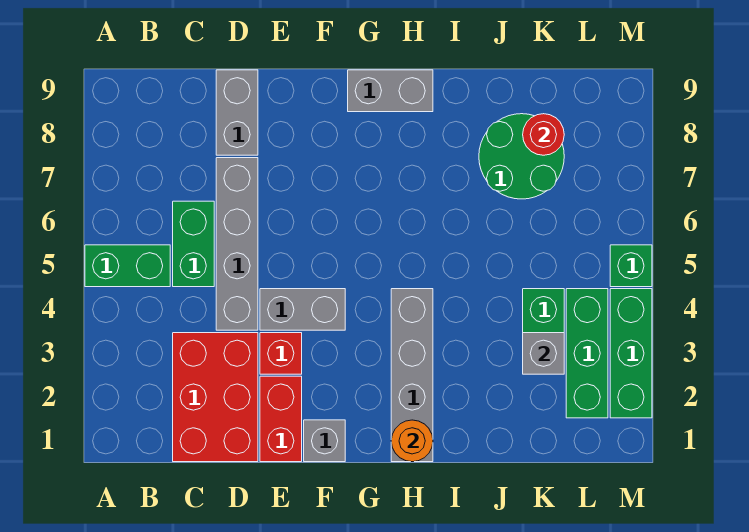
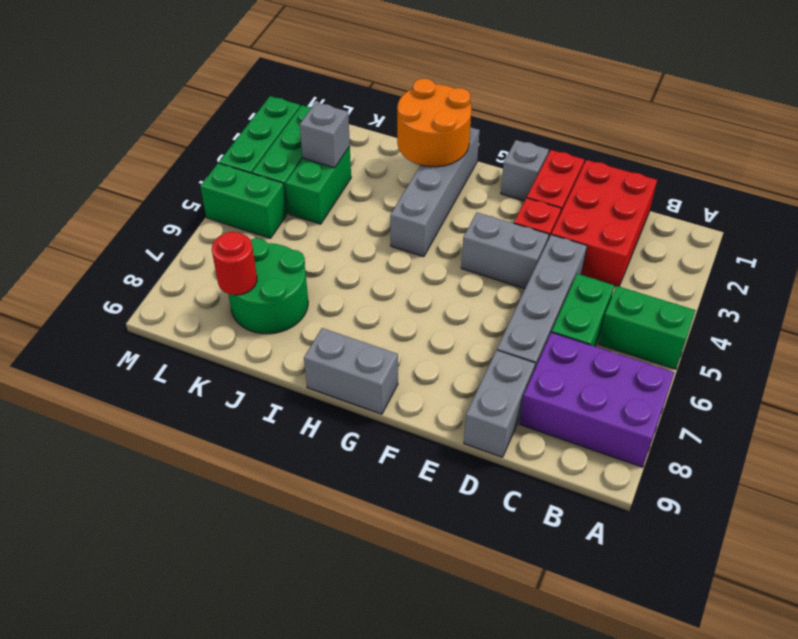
none -> purple 2x3 brick [519,332,674,467]
orange 1x1 round brick [391,420,433,462] -> orange 2x2 round brick [397,78,471,167]
green 1x1 brick [610,245,652,287] -> green 1x2 brick [200,163,287,238]

